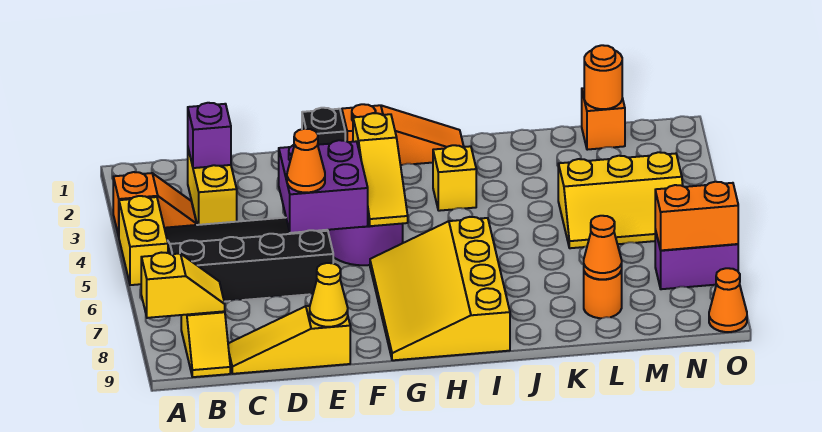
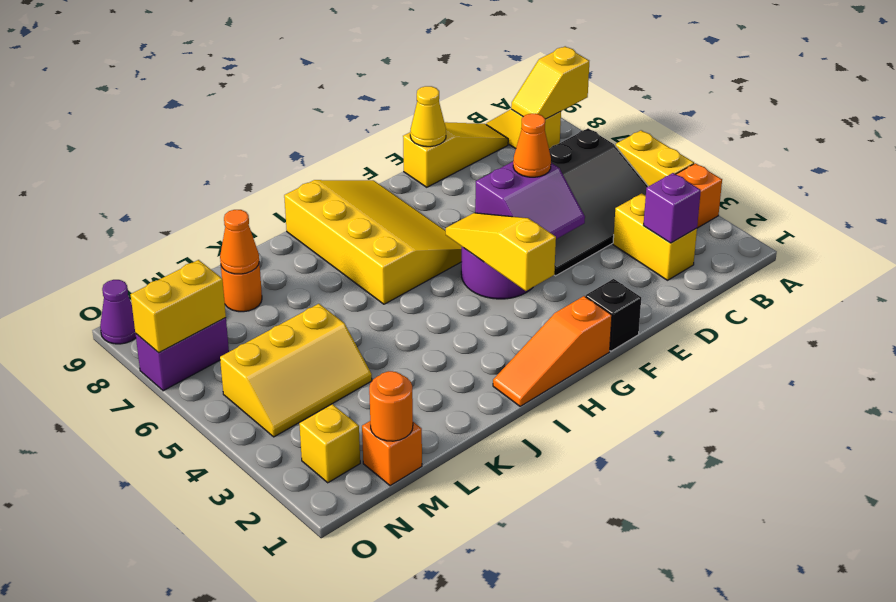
purple 2x2 brick [279,140,368,233] -> purple 2x2 slope [475,162,585,239]
yellow 1x1 brick [433,145,476,211] -> yellow 1x1 brick moved to [299,404,360,483]
yellow 2x3 slope [558,152,683,248] -> yellow 2x3 slope turned to [220,304,372,437]
orange 1x2 brick [655,182,738,250] -> yellow 1x2 brick [131,260,226,353]
orange 1x1 cone [709,268,747,332] -> purple 1x1 cone [100,280,136,344]

